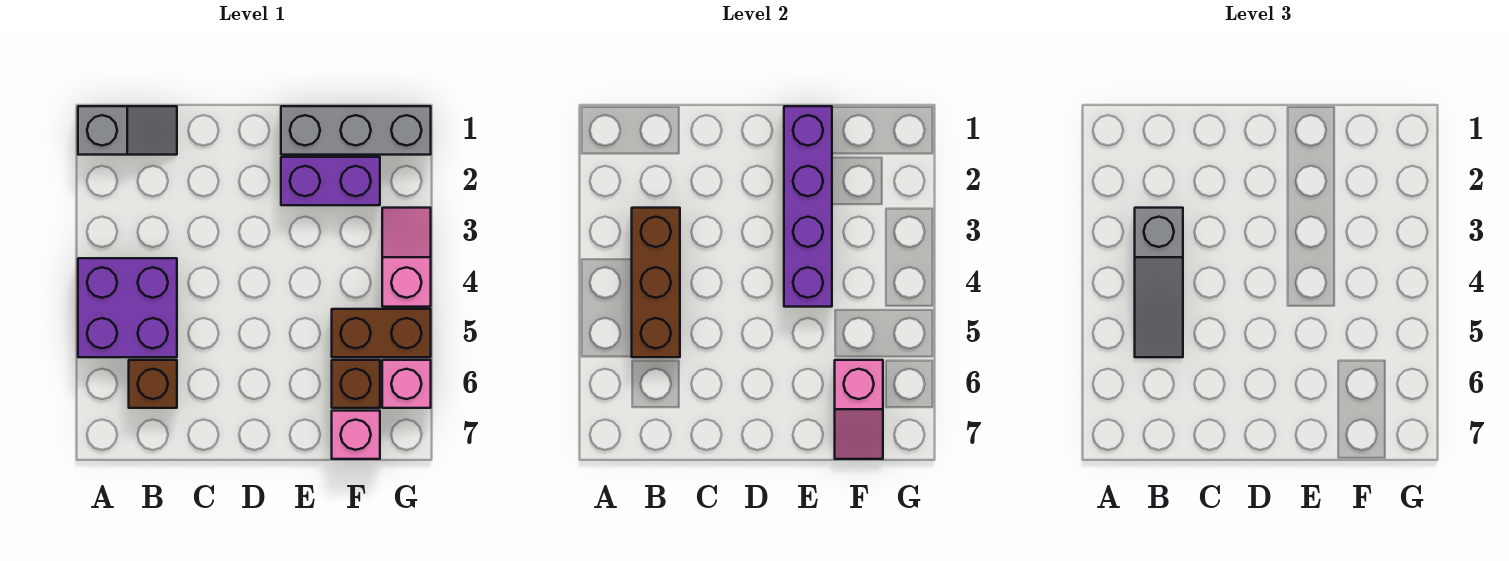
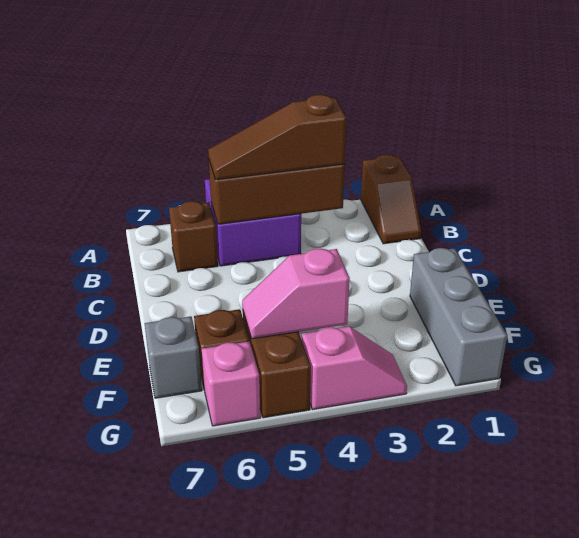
grey 1x2 slope [78,106,177,155] -> brown 1x2 slope [361,154,421,244]
grey 1x3 slope [1135,208,1183,357] -> brown 1x3 slope [208,95,347,180]
purple 1x4 brick [784,106,832,307] -> none
purple 1x2 brick [281,157,380,205] -> none
pink 1x2 slope [835,360,883,459] -> pink 1x2 slope moved to [242,249,350,339]
pink 1x1 brick [332,411,380,459] -> grey 1x1 brick [145,316,202,398]

